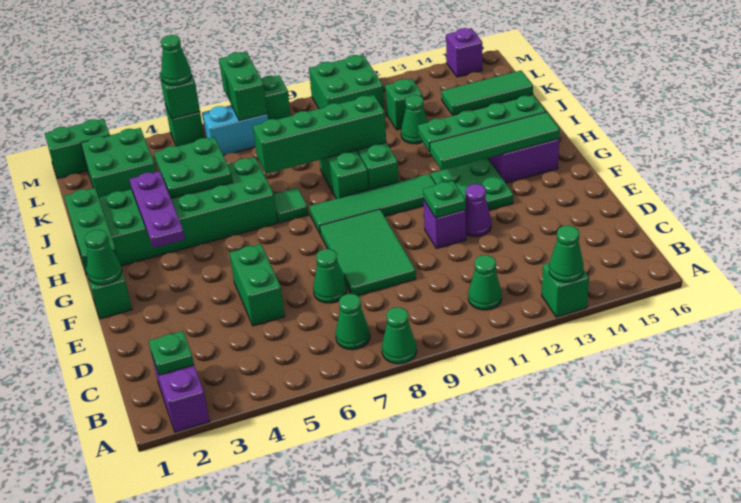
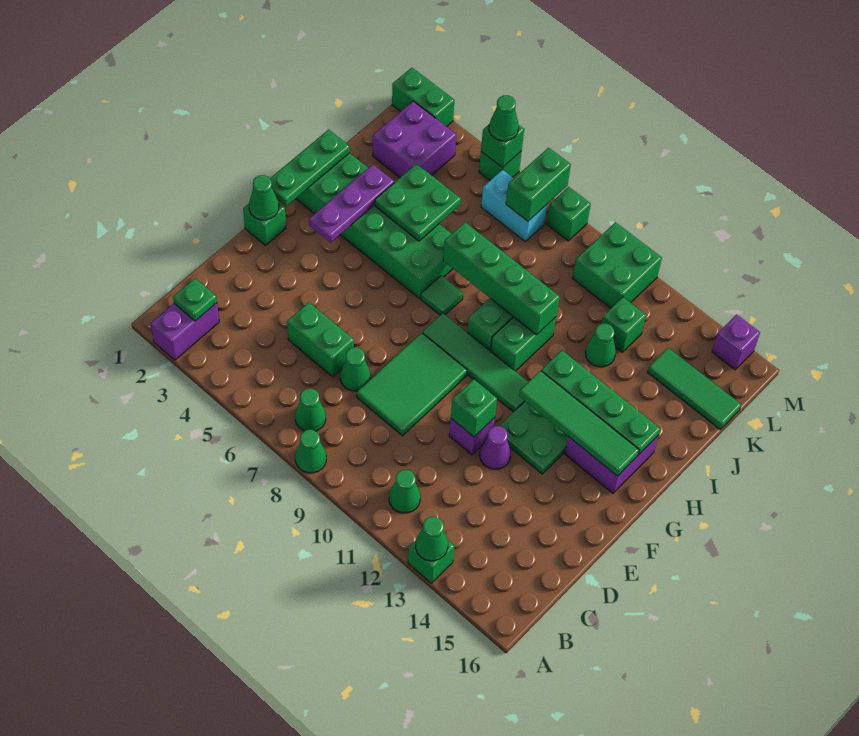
green 1x2 brick [230,244,285,326] -> green 1x2 brick turned to [287,302,354,377]
green 1x1 plate [423,181,466,218] -> green 1x1 brick [451,379,497,437]
green 2x2 brick [81,128,156,198] -> purple 2x2 brick [373,101,456,177]

